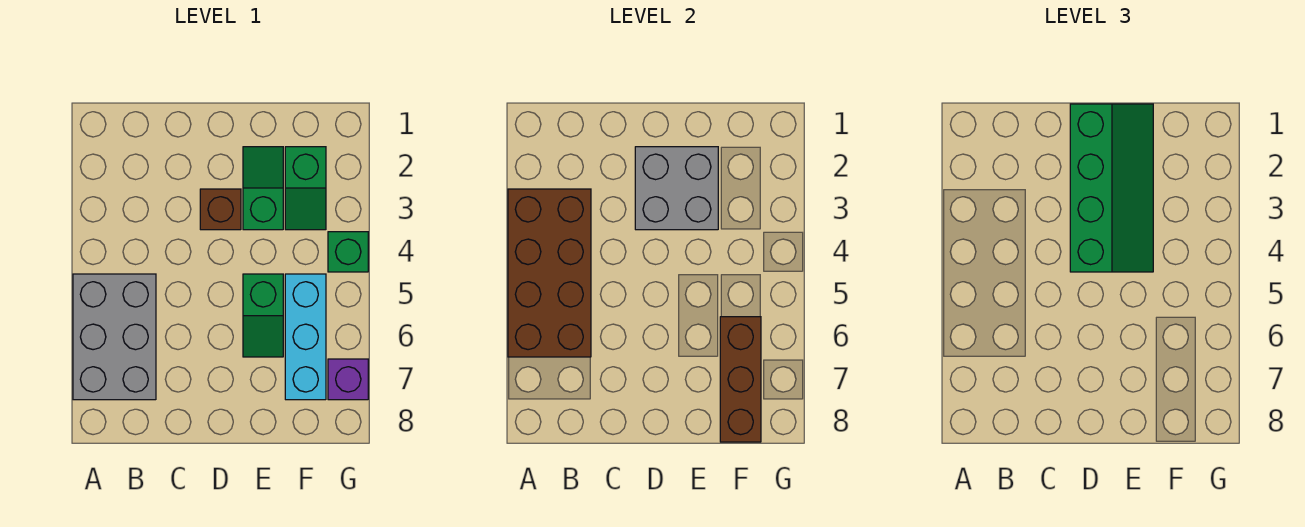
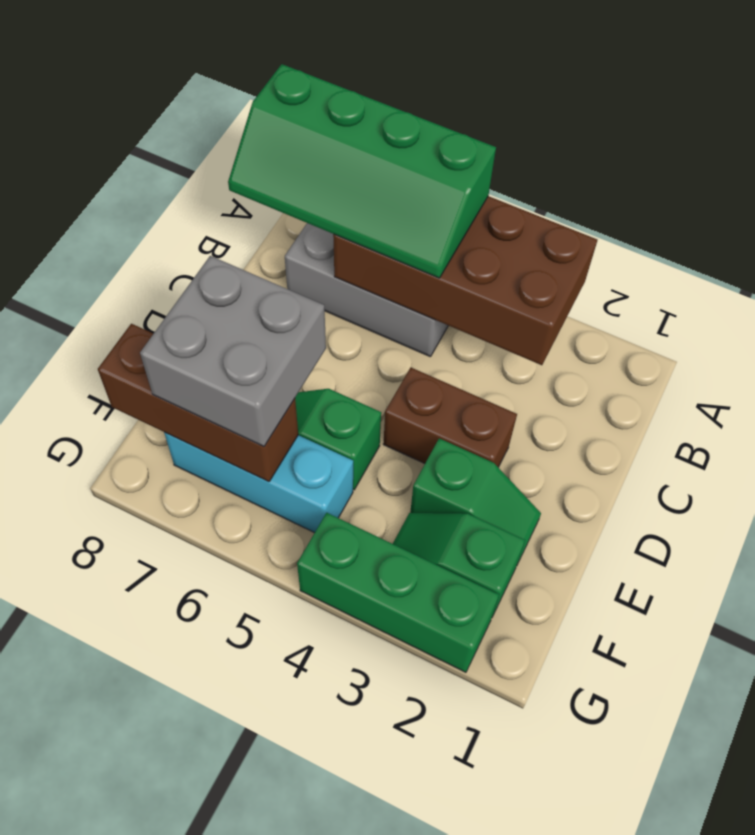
green 2x4 slope [1070,104,1153,272] -> green 2x4 slope moved to [228,64,496,278]
grey 2x2 brick [635,147,718,230] -> grey 2x2 brick moved to [140,256,326,447]
brown 1x1 brick [200,189,241,230] -> brown 1x2 brick [383,367,517,467]
green 1x1 brick [328,232,368,272] -> green 1x3 brick [297,513,499,672]
purple 1x1 brick [328,359,368,400] -> none

